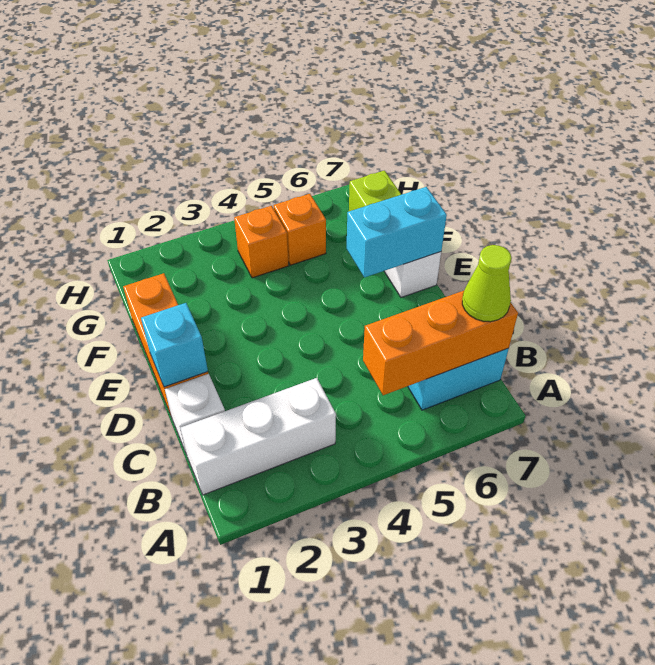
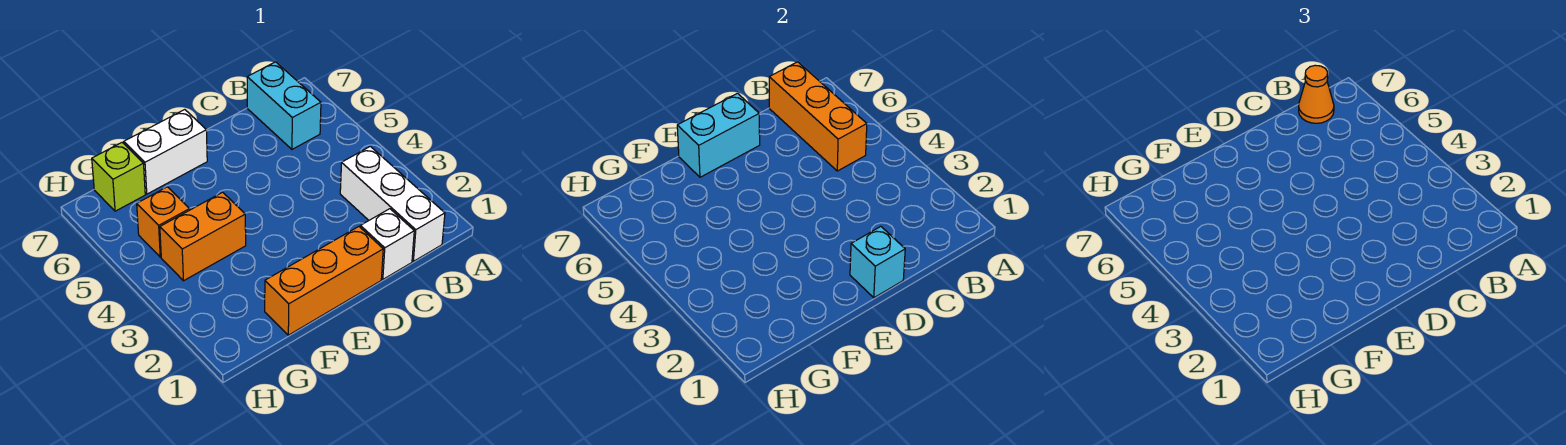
lime 1x1 cone [462,245,512,322] -> orange 1x1 cone [1299,65,1334,123]
cyan 1x2 brick [347,187,447,277] -> cyan 1x2 brick turned to [677,93,760,177]
orange 1x1 brick [234,206,289,278] -> orange 1x2 brick [160,192,246,281]

